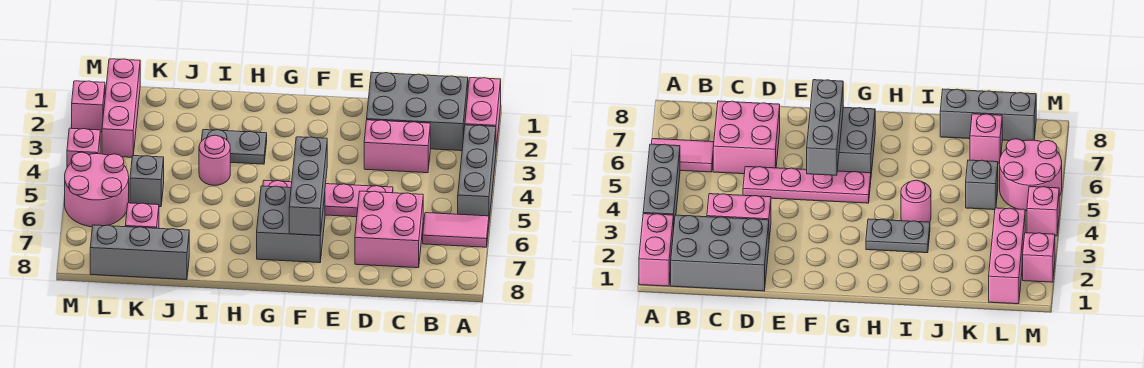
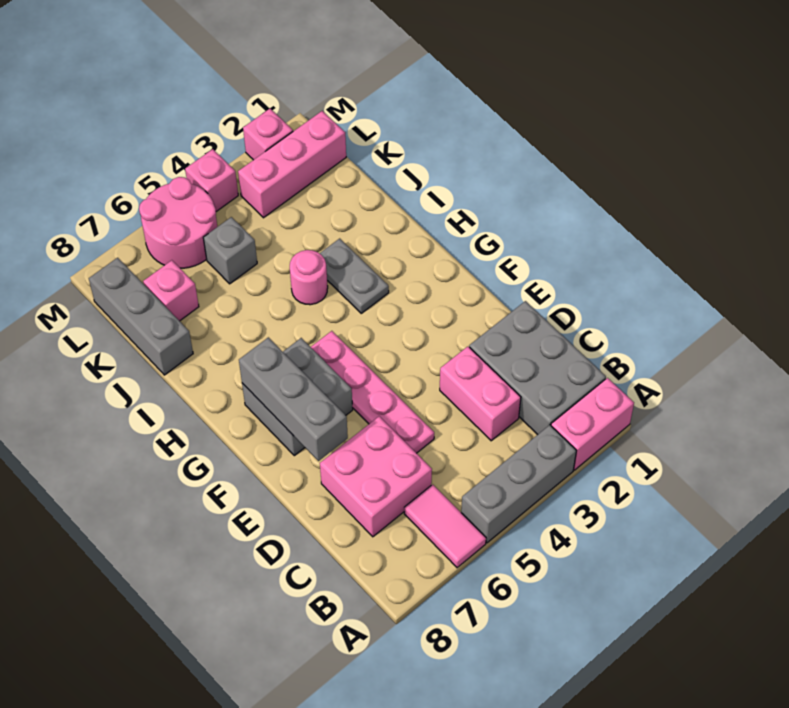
grey 1x3 brick [289,137,327,235] -> grey 1x3 brick turned to [239,337,348,461]

